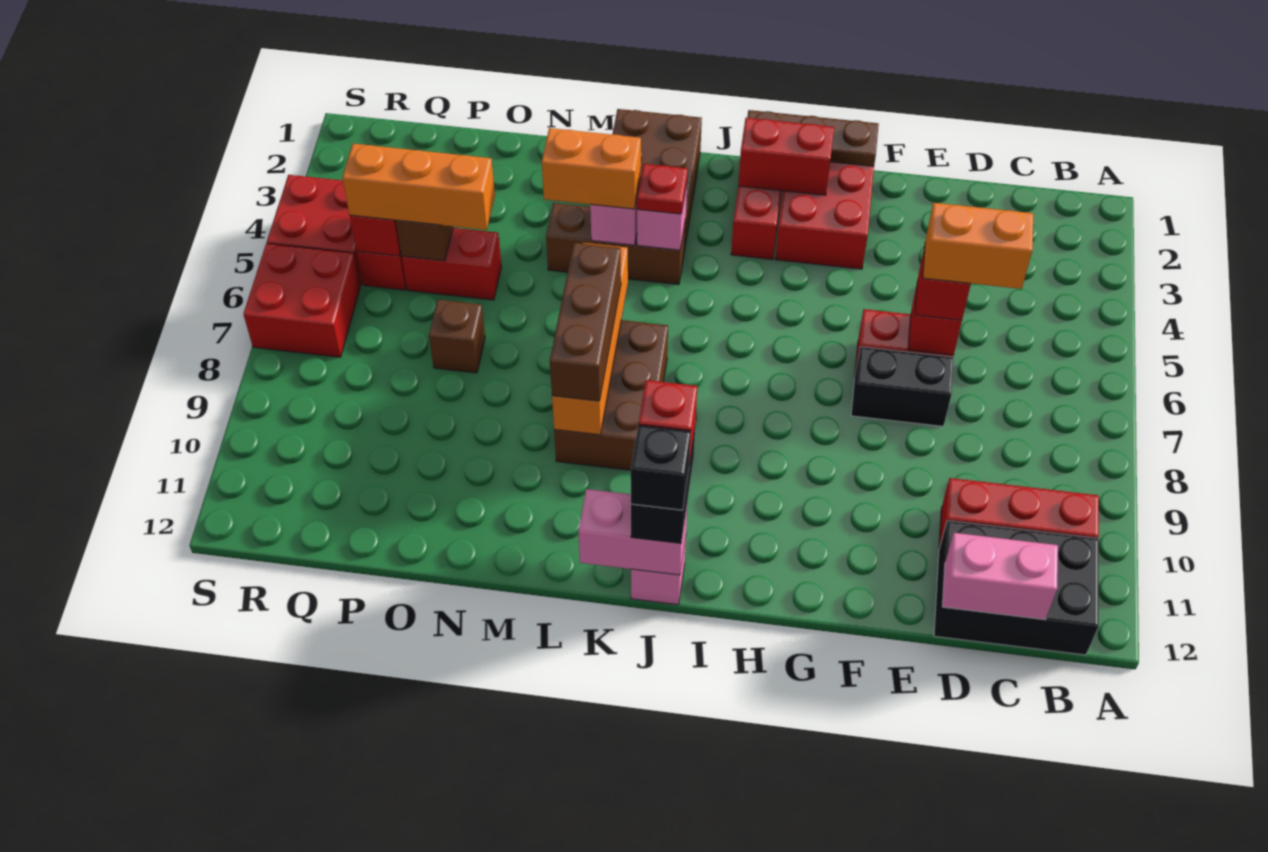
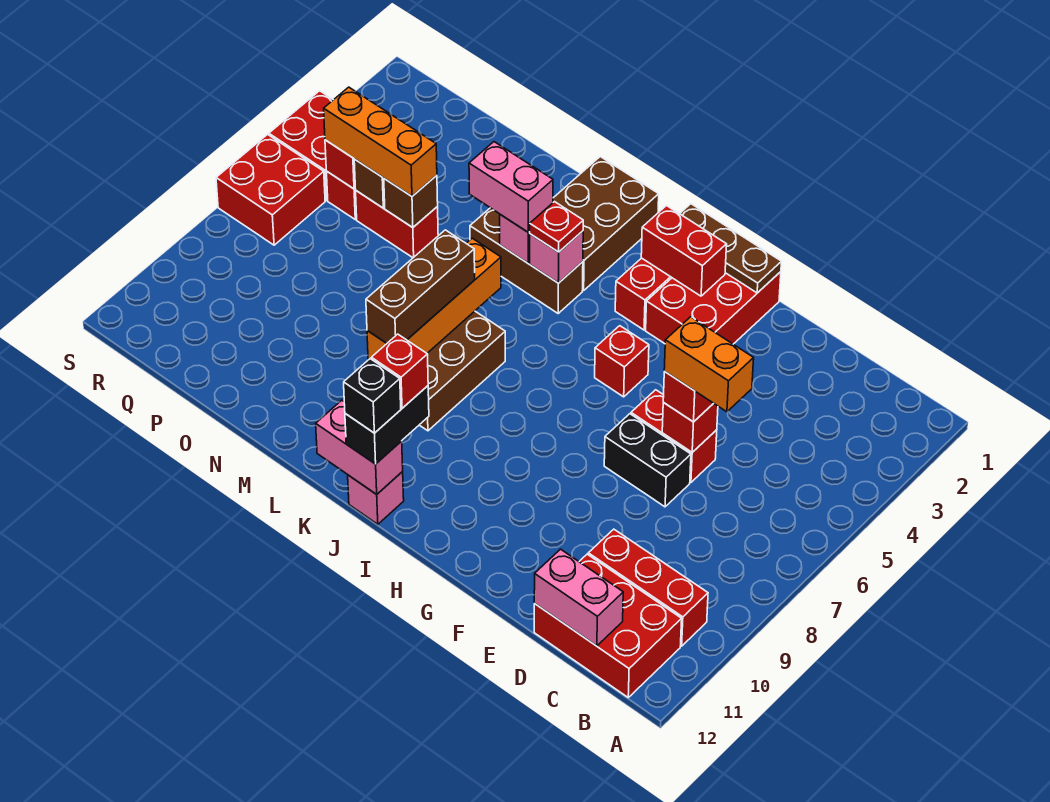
black 2x3 brick [934,521,1099,655] -> red 2x3 brick [534,554,682,697]
none -> red 1x1 brick [595,326,649,397]
orange 1x2 brick [542,128,641,209] -> pink 1x2 brick [469,142,553,232]
brown 1x1 brick [429,300,485,373] -> brown 1x1 brick moved to [384,175,438,228]

